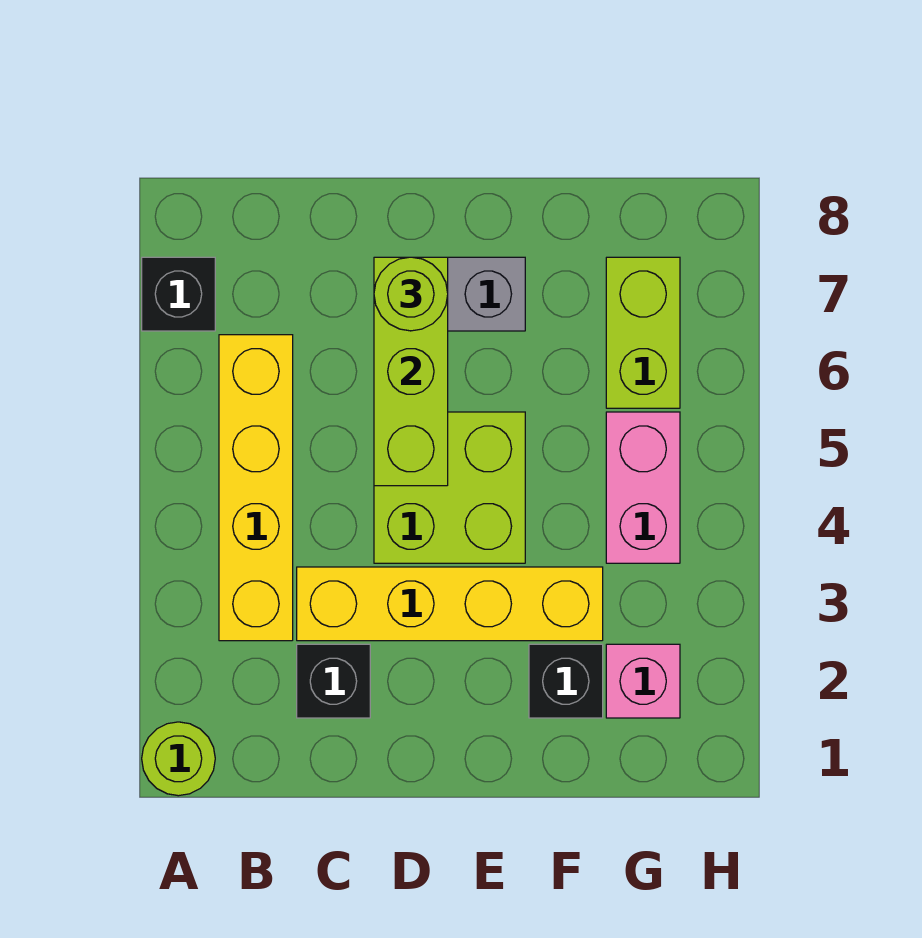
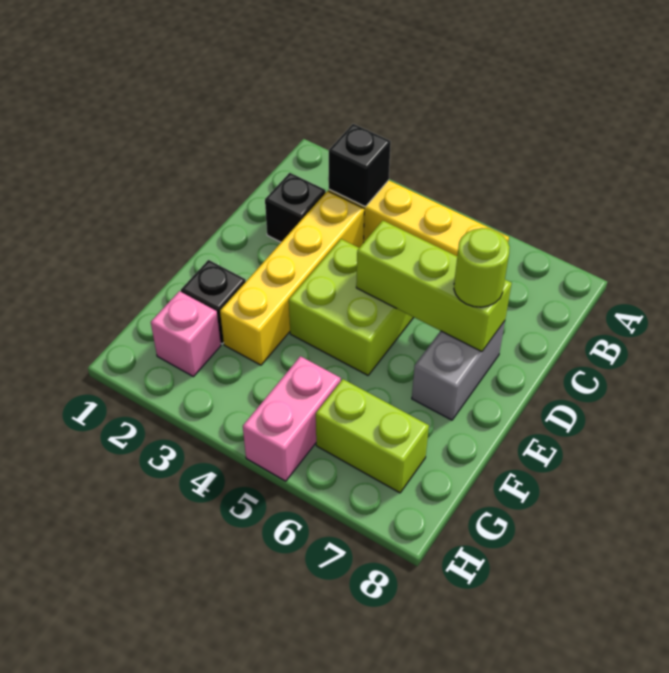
lime 1x1 round brick [142,722,215,796] -> none
black 1x1 brick [142,257,215,331] -> black 1x1 brick moved to [329,124,391,207]
pink 1x2 brick [606,412,680,563] -> pink 1x2 brick turned to [243,356,341,481]

